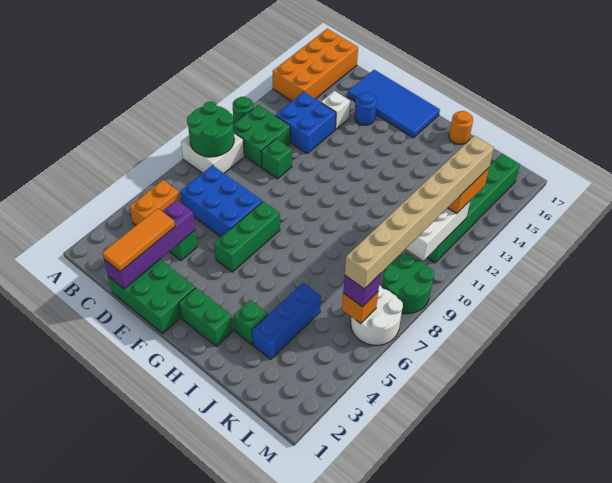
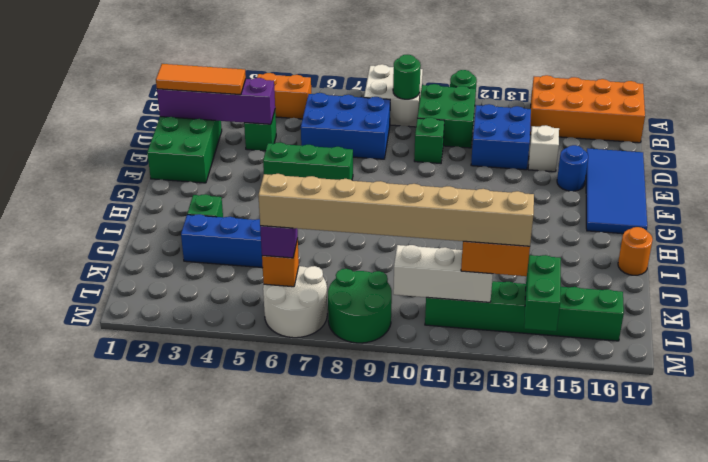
green 2x2 round brick [187,102,234,157] -> green 1x1 round brick [393,55,421,99]
blue 2x3 brick [180,165,262,237] -> blue 2x3 brick turned to [301,93,390,159]
green 1x2 brick [179,288,233,346] -> green 1x2 brick moved to [524,255,561,331]

